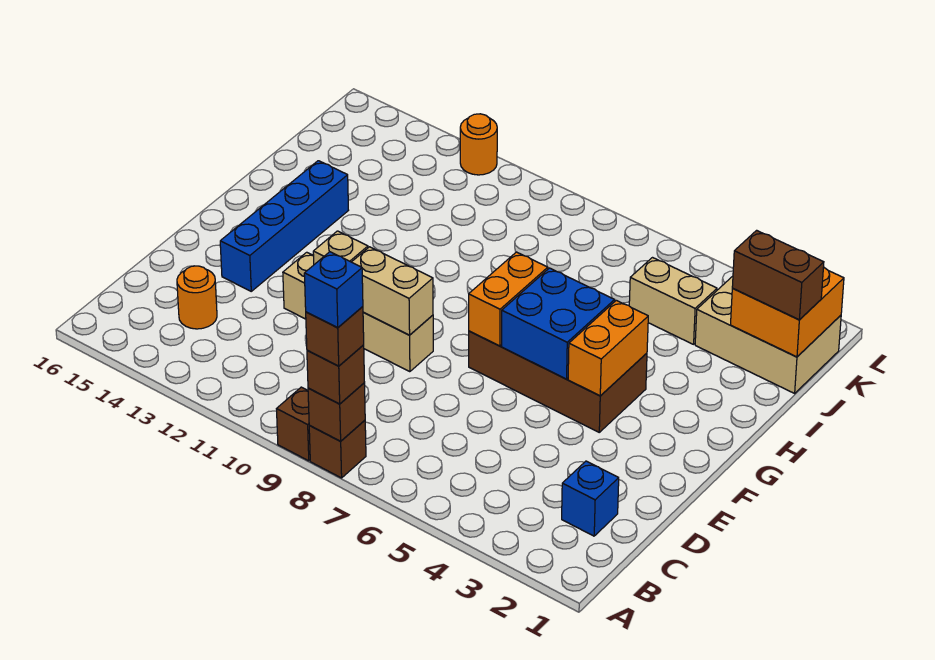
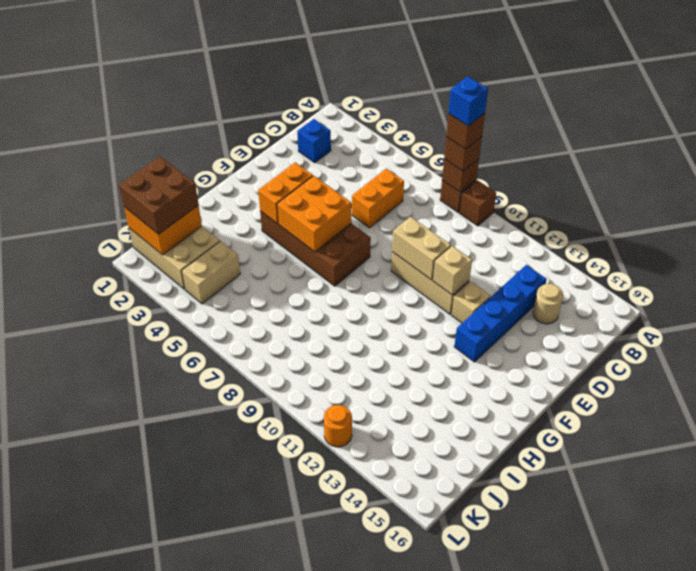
orange 1x1 round brick [177,266,217,329] -> tan 1x1 round brick [533,284,563,324]
blue 1x4 brick [220,161,349,291] -> blue 1x4 brick moved to [454,265,547,362]
blue 2x2 brick [502,268,615,379] -> orange 2x2 brick [277,176,351,252]
orange 1x2 brick [469,252,548,346] -> orange 1x2 brick moved to [352,169,404,228]
brown 1x2 brick [732,230,824,320] -> brown 2x2 brick [119,156,199,234]
tan 1x2 brick [629,258,717,344] -> tan 1x2 brick turned to [182,241,240,304]

